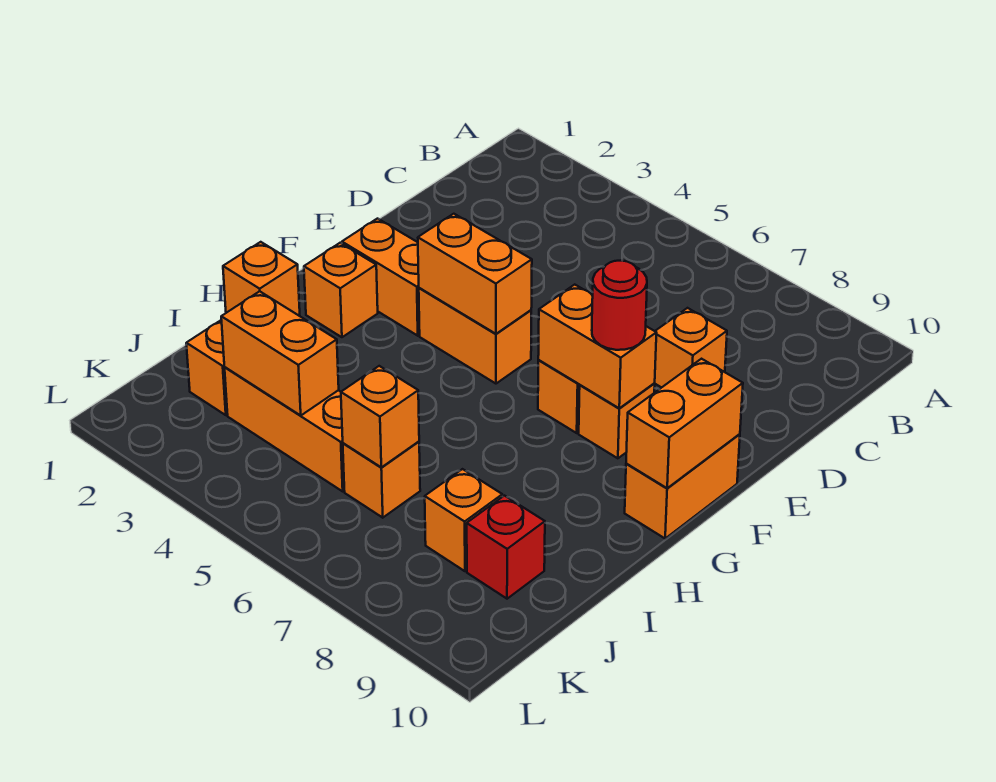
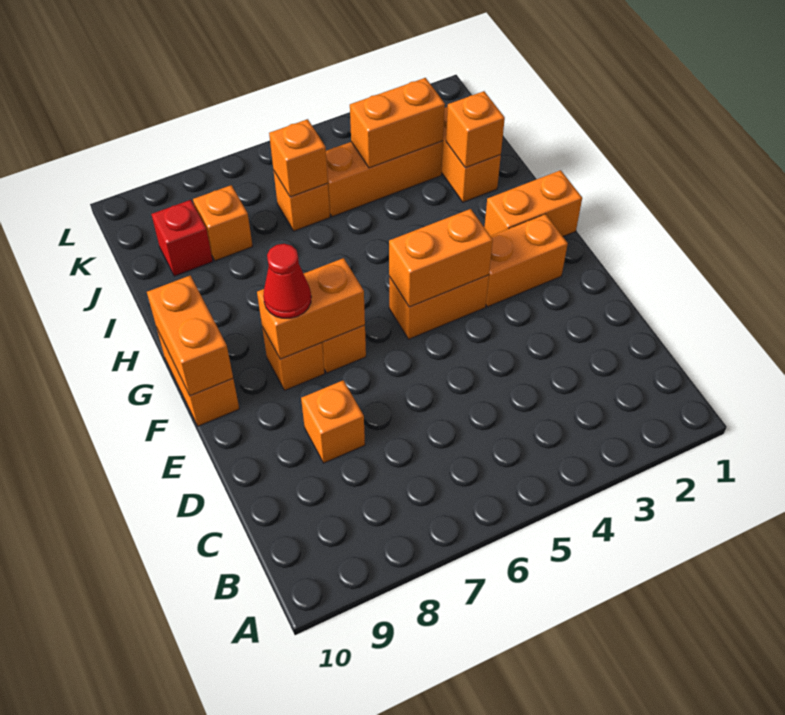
red 1x1 round brick [592,261,647,350] -> red 1x1 cone [263,244,311,318]
orange 1x1 brick [304,243,378,337] -> orange 1x2 brick [484,170,582,237]

